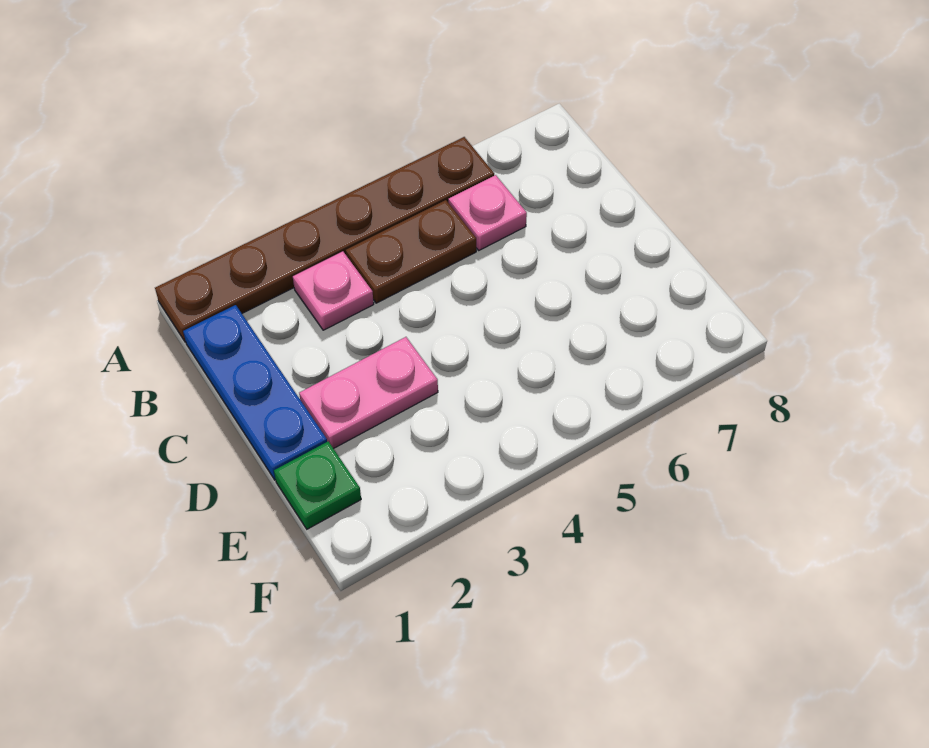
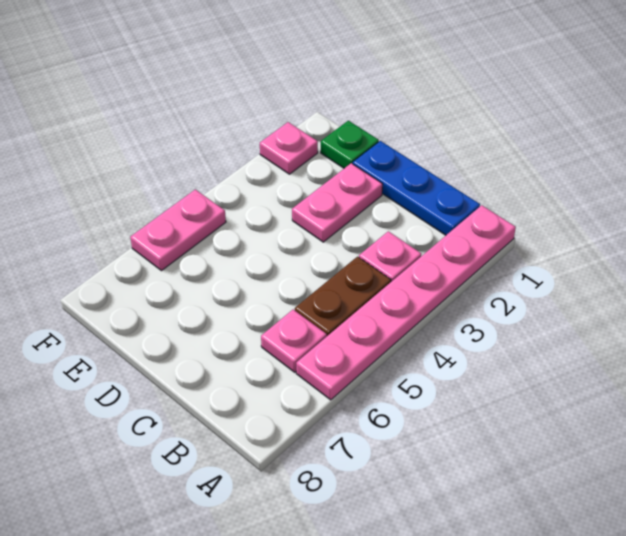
brown 1x6 plate [155,137,494,342] -> pink 1x6 plate [296,205,516,400]
none -> pink 1x1 plate [260,122,318,174]
none -> pink 1x2 plate [130,189,226,271]

